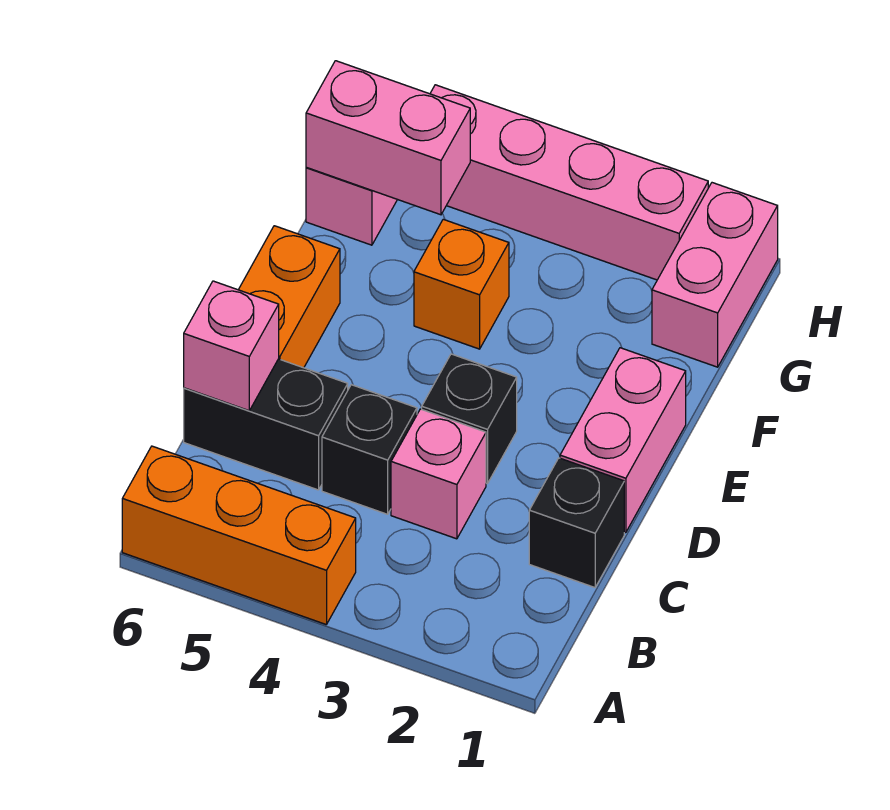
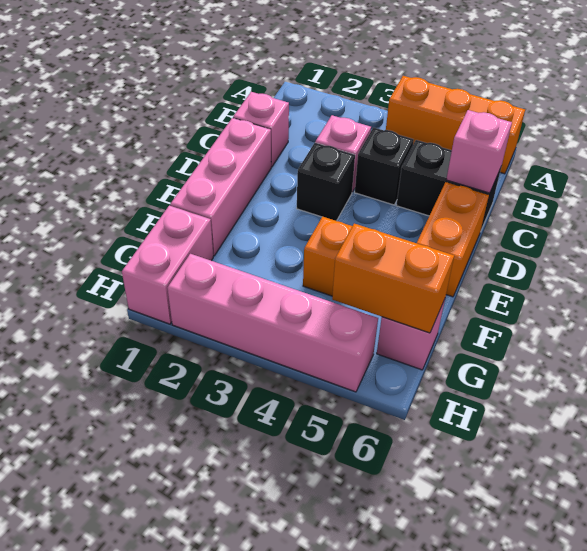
black 1x1 brick [529,458,624,587] -> pink 1x1 brick [233,92,289,167]
pink 1x2 brick [560,348,686,533] -> pink 1x3 brick [170,118,271,256]
pink 1x2 brick [306,61,470,215] -> orange 1x2 brick [332,224,454,333]

